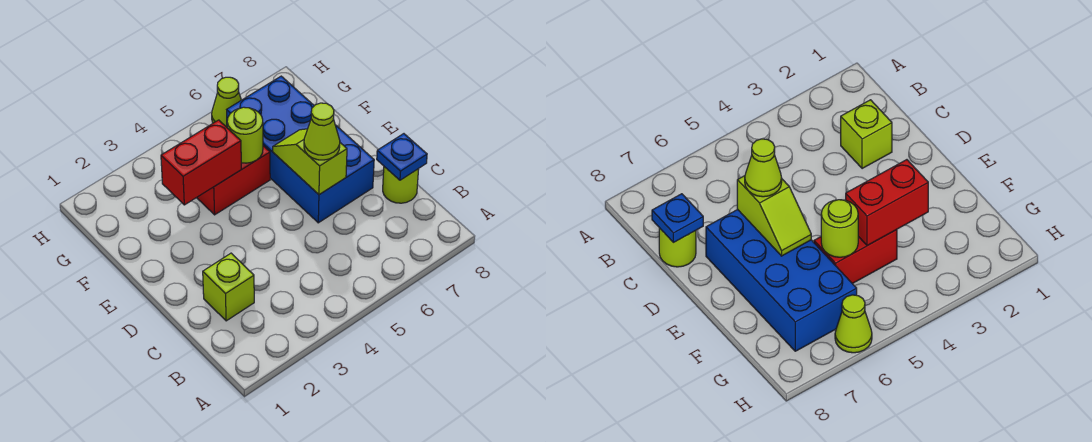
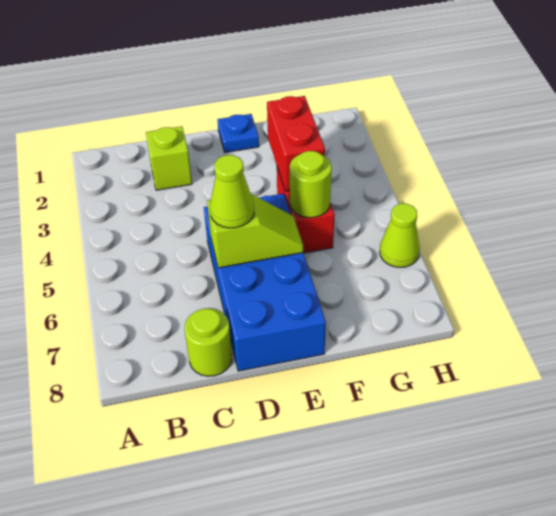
blue 1x1 plate [377,134,427,180] -> blue 1x1 plate moved to [217,114,259,153]
blue 2x4 brick [227,76,374,223] -> blue 2x4 brick turned to [204,193,326,371]

